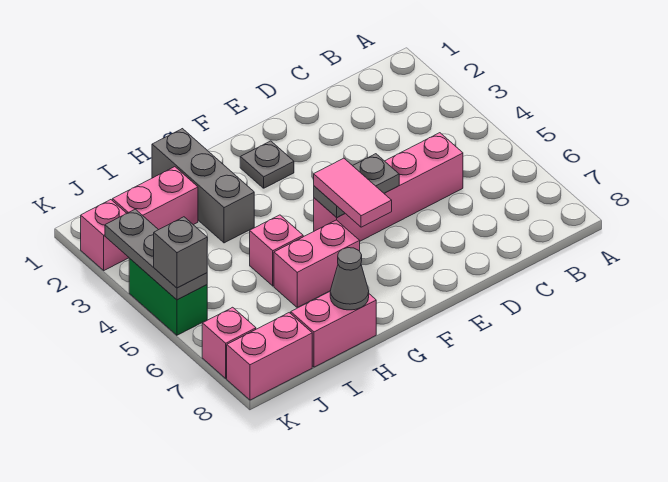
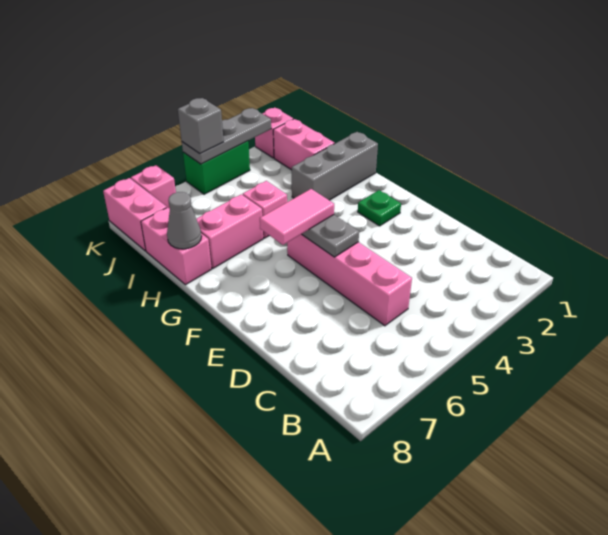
grey 1x1 plate [240,141,294,188] -> green 1x1 plate [358,190,401,226]
pink 1x2 brick [274,220,360,307] -> pink 1x2 brick turned to [196,194,263,268]

